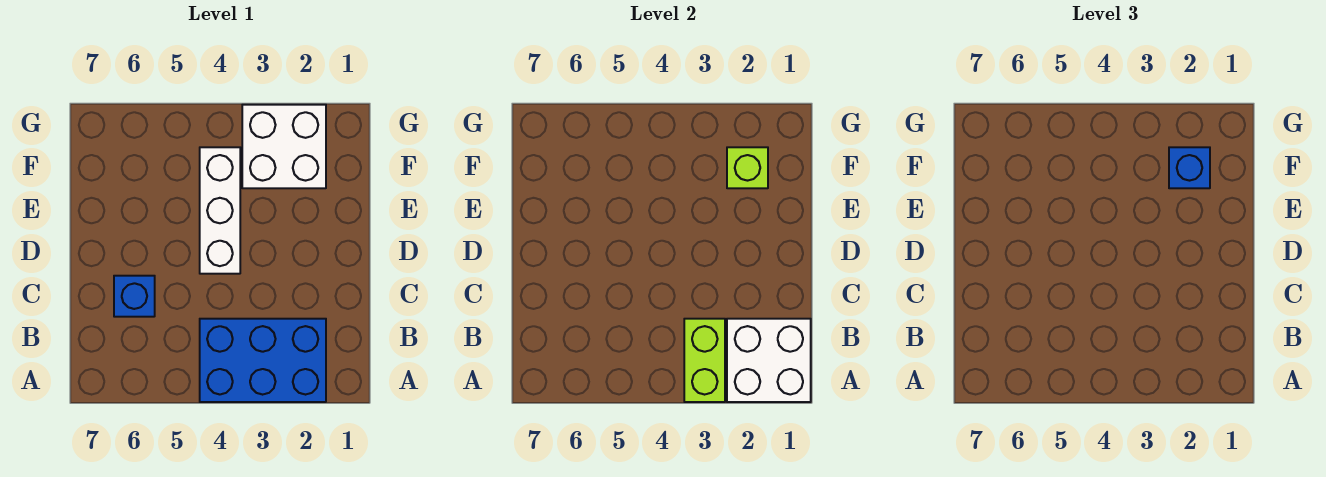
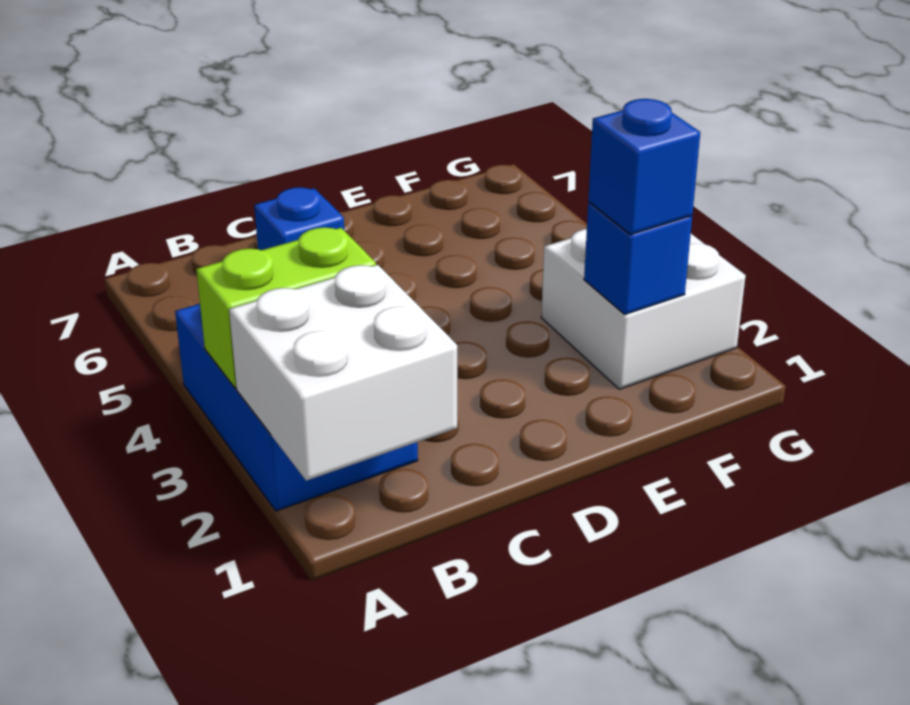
white 1x3 brick [200,147,240,274] -> none
lime 1x1 brick [727,147,768,188] -> blue 1x1 brick [584,202,692,314]

